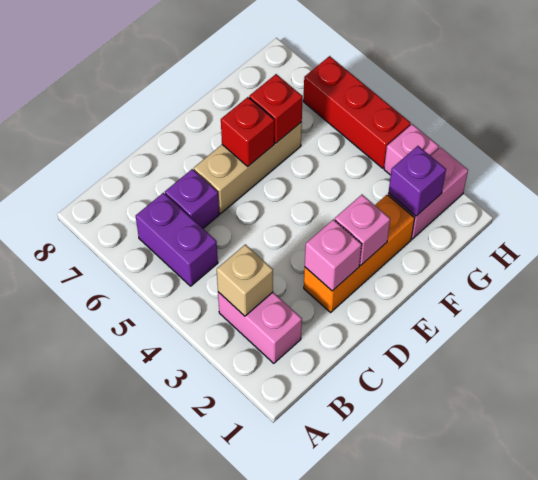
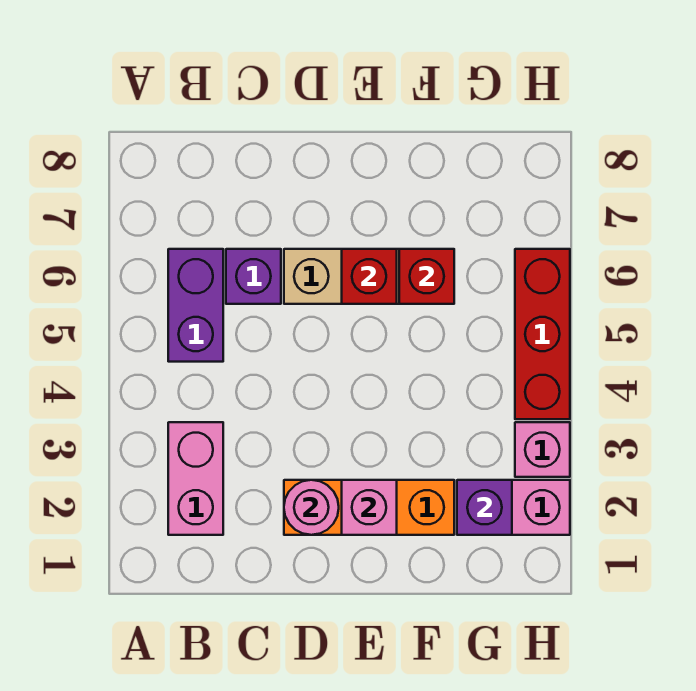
tan 1x1 brick [217,244,273,316] -> none
pink 1x1 brick [305,219,362,291] -> pink 1x1 round brick [284,480,339,535]

